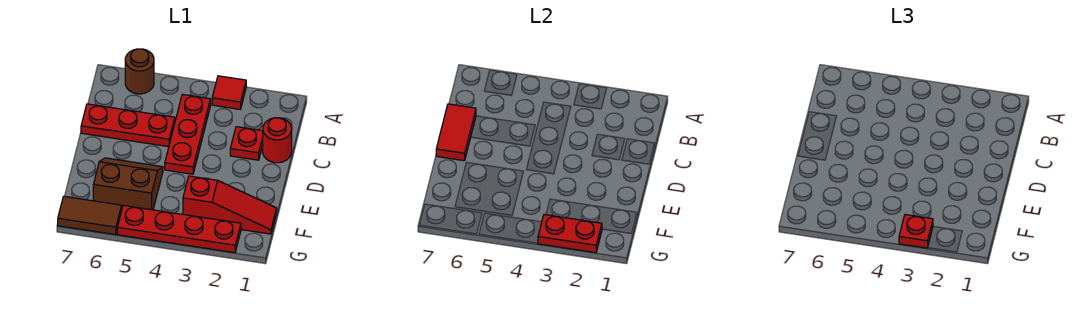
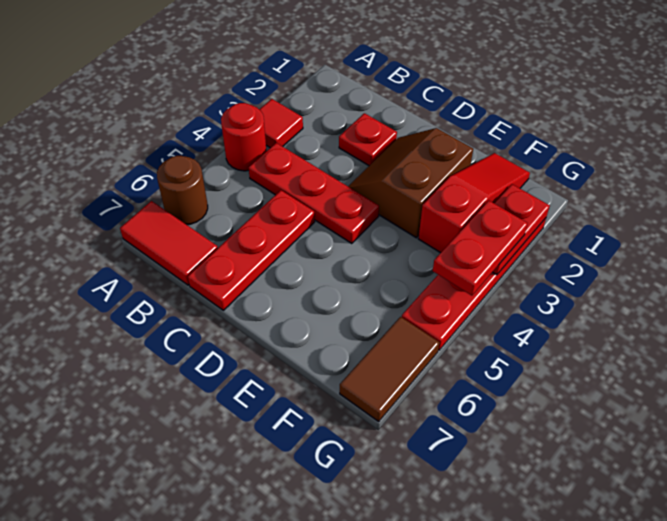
red 1x1 round brick [263,118,292,163] -> red 1x1 round brick moved to [221,103,266,171]
red 1x2 tile [436,104,476,161] -> red 1x2 tile moved to [120,201,218,285]
brown 2x2 slope [93,158,163,210] -> brown 2x2 slope moved to [348,128,473,238]
red 1x1 plate [899,215,933,248] -> red 1x2 plate [433,200,528,296]

